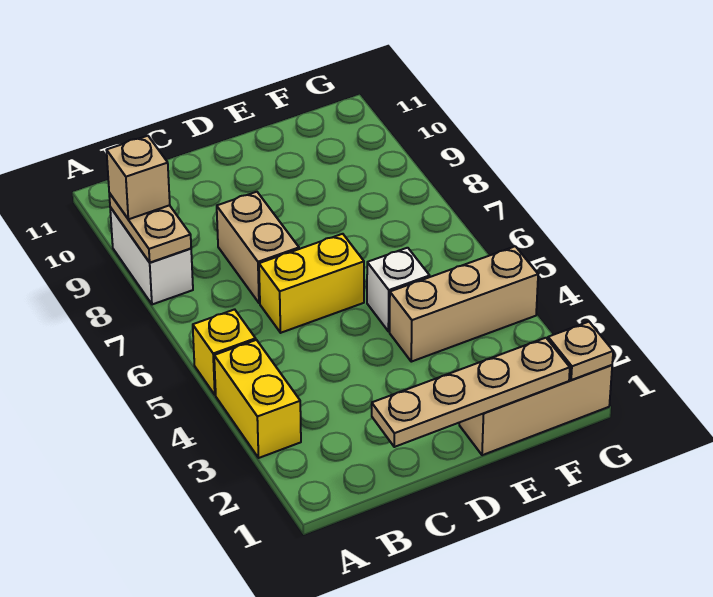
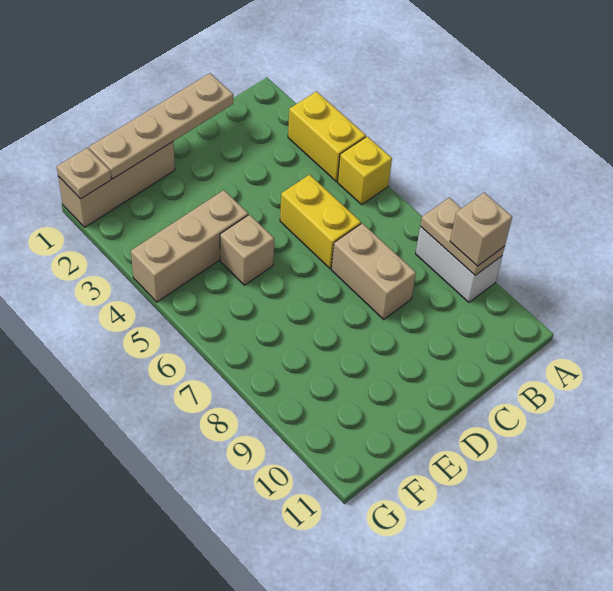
yellow 1x2 brick [259,234,364,333] -> yellow 1x2 brick turned to [280,175,361,269]
white 1x1 brick [367,248,430,332] -> tan 1x1 brick [220,215,274,285]

